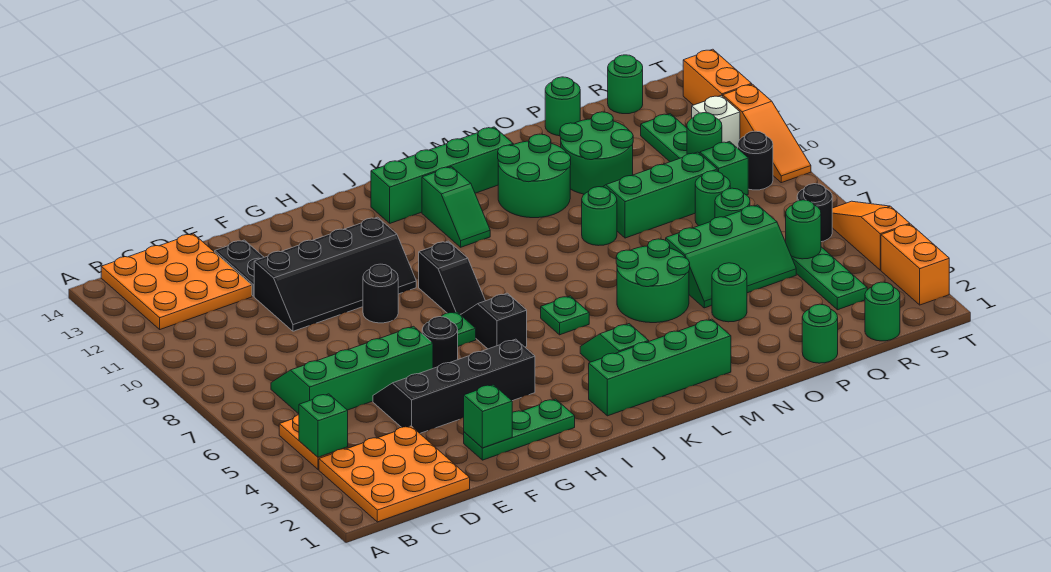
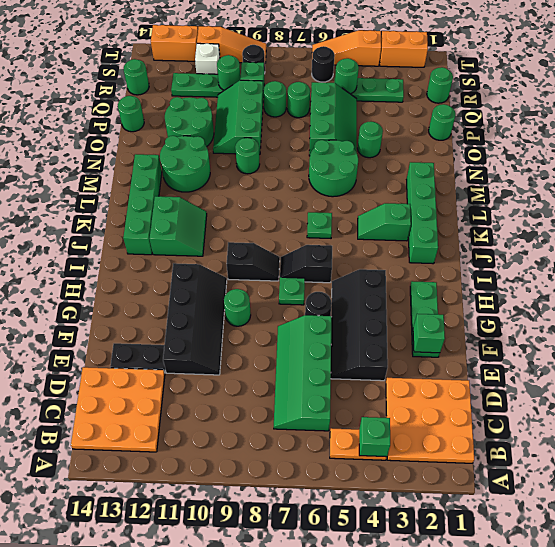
black 1x1 round brick [363,264,398,323] -> green 1x1 round brick [224,289,251,326]
green 1x2 slope [422,167,490,247] -> green 2x2 slope [150,196,207,256]

